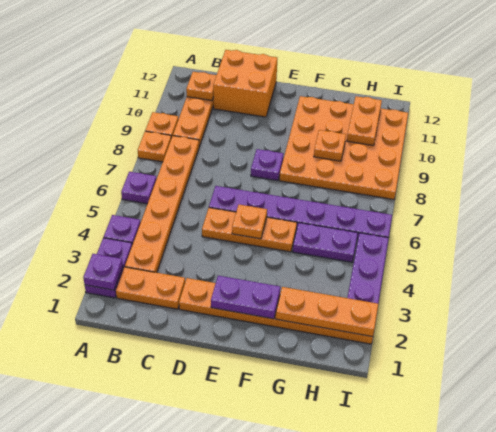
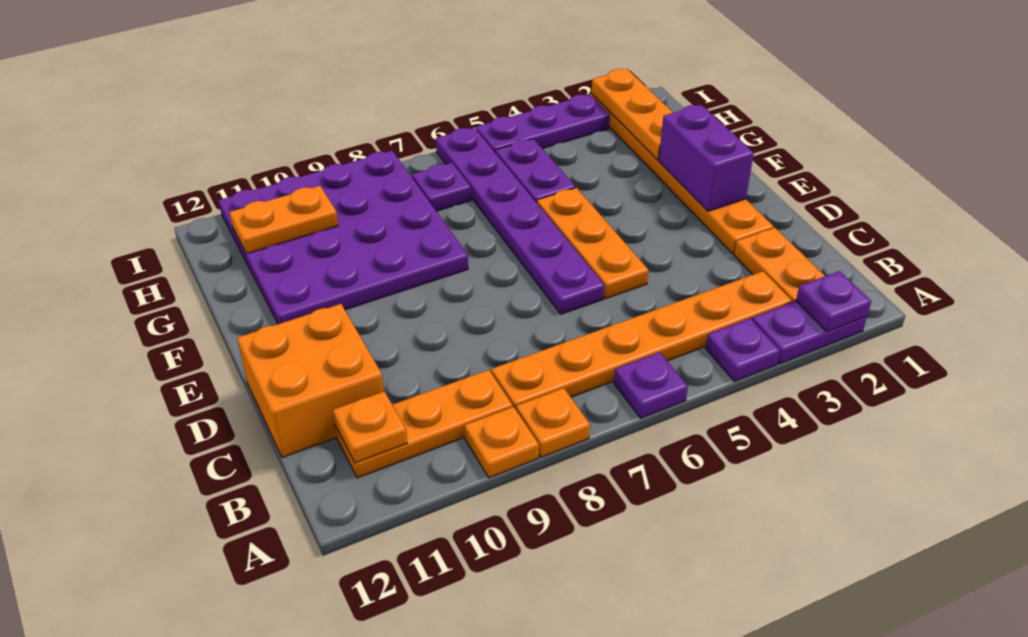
purple 1x2 plate [211,276,280,319] -> purple 1x2 brick [659,105,754,211]
orange 1x1 plate [232,205,267,239] -> none
purple 1x1 plate [251,149,283,181] -> purple 1x1 plate moved to [412,163,471,211]
orange 4x4 plate [279,96,408,199] -> purple 4x4 plate [219,151,468,324]
orange 1x1 plate [314,130,346,161] -> none

